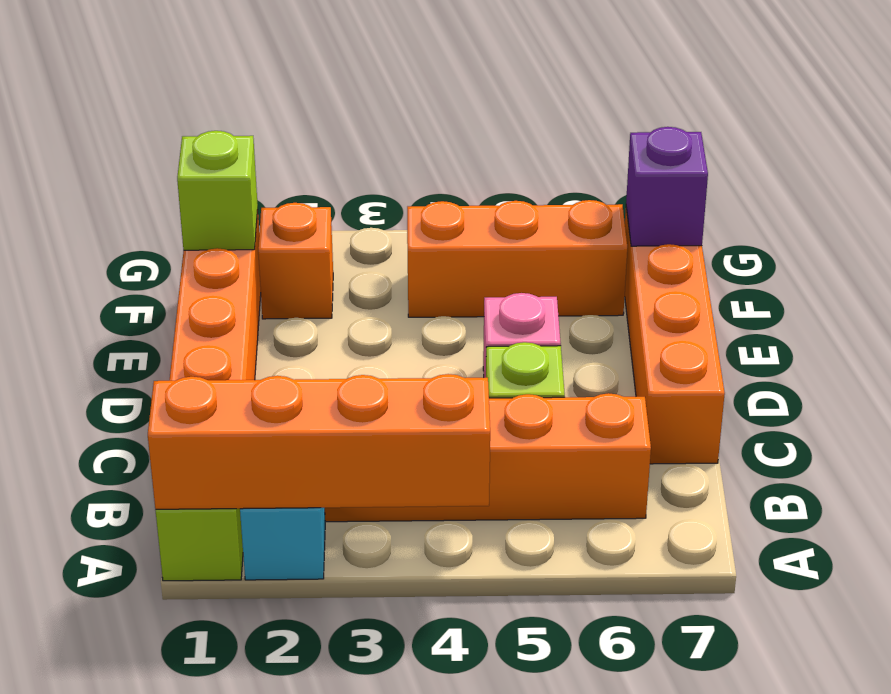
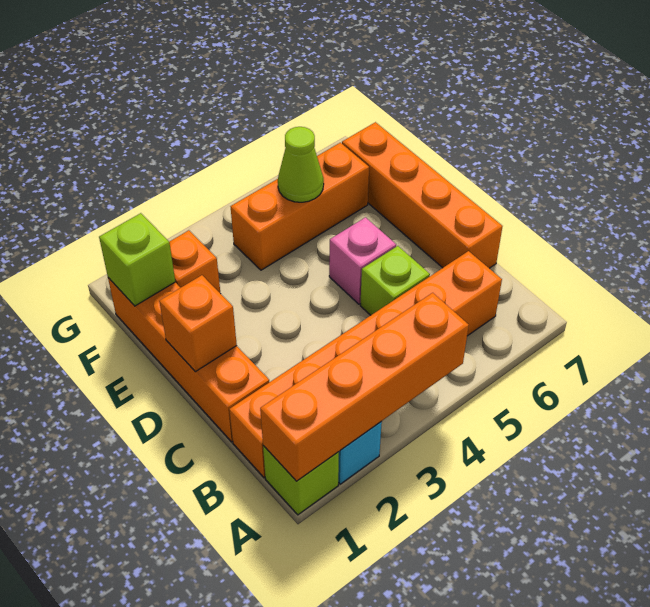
none -> orange 1x1 brick [159,275,237,372]
none -> lime 1x1 cone [278,127,324,202]
purple 1x1 brick [626,127,708,246] -> none

